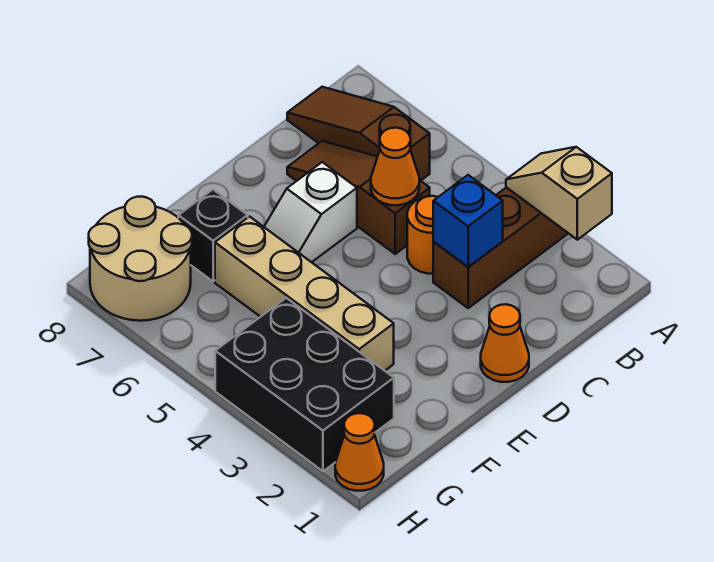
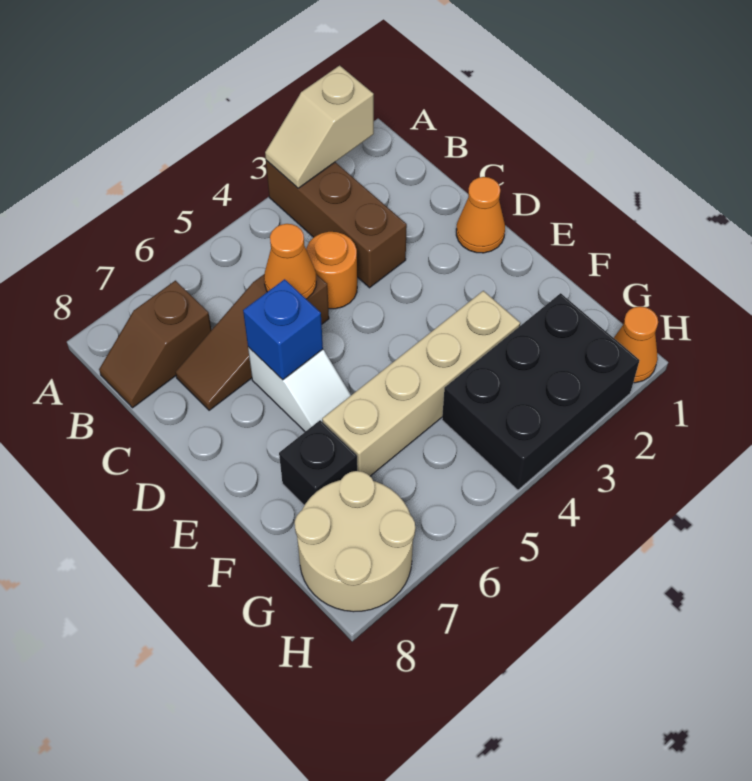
brown 1x3 slope [287,87,430,181] -> brown 1x2 slope [99,281,211,408]
blue 1x1 brick [433,175,503,267] -> blue 1x1 brick moved to [243,279,323,380]

